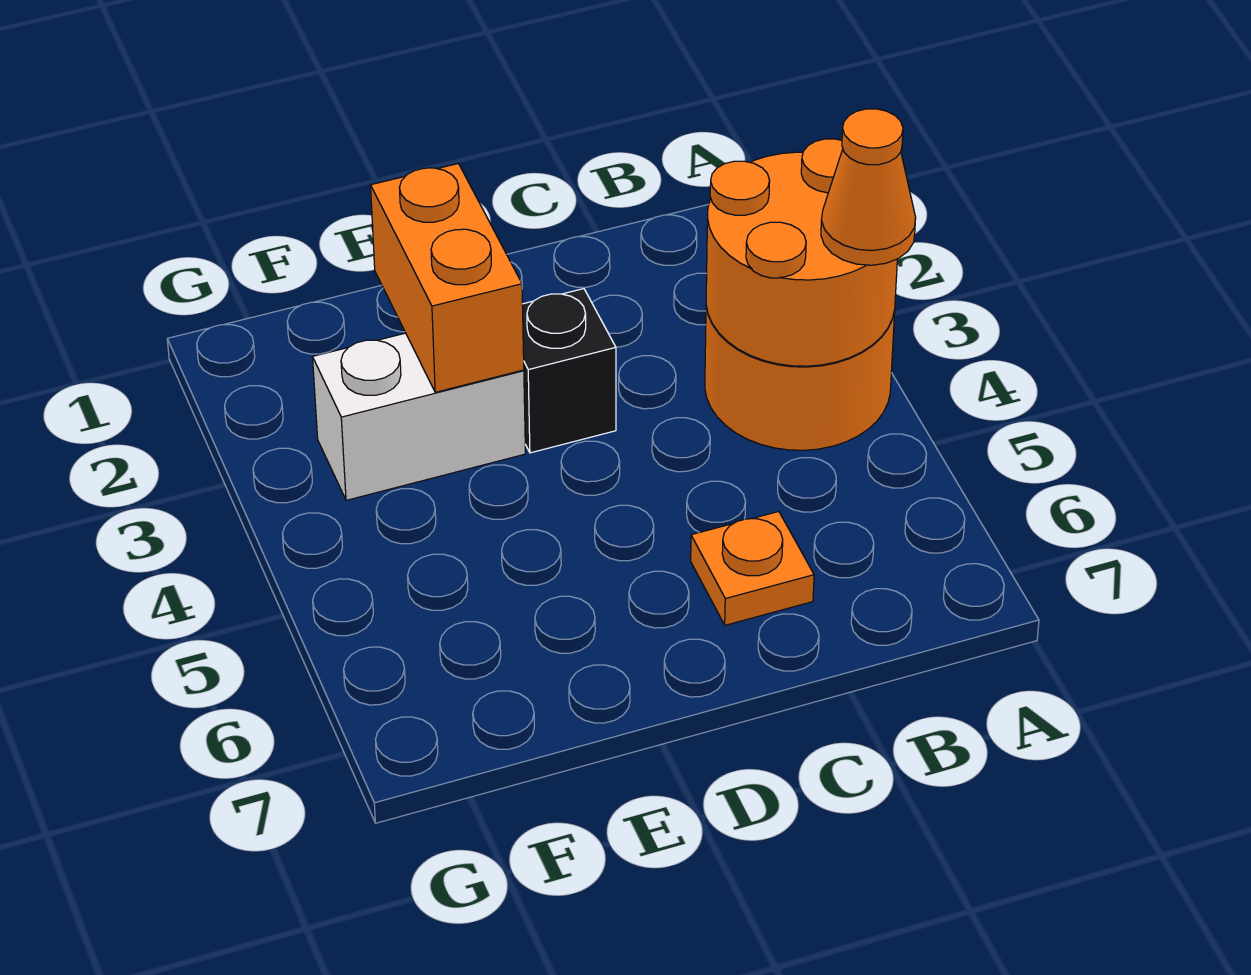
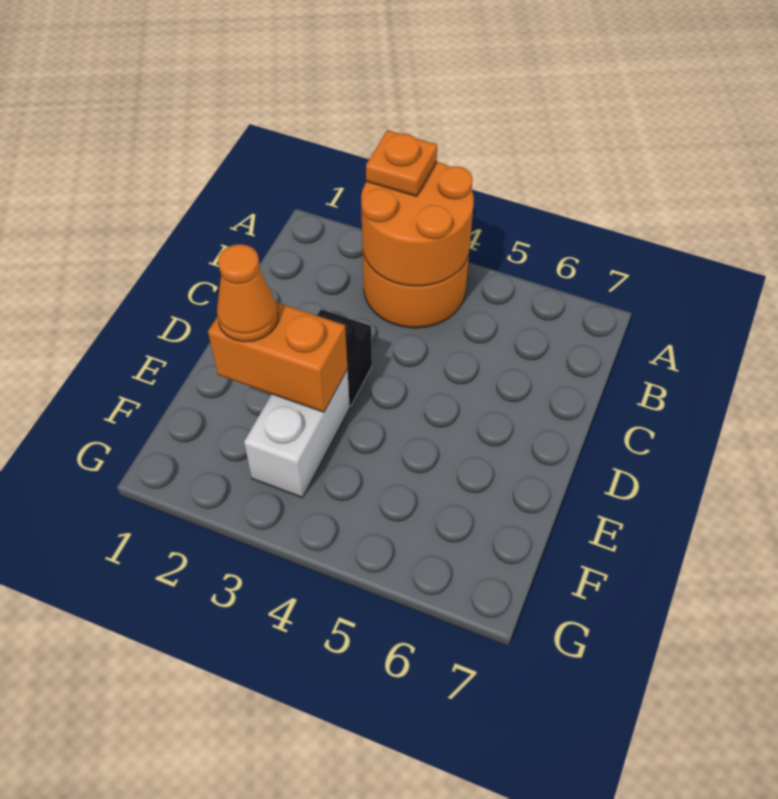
orange 1x1 cone [821,109,916,265] -> orange 1x1 cone moved to [217,244,278,342]
orange 1x1 plate [691,512,814,625] -> orange 1x1 plate moved to [366,130,437,196]

